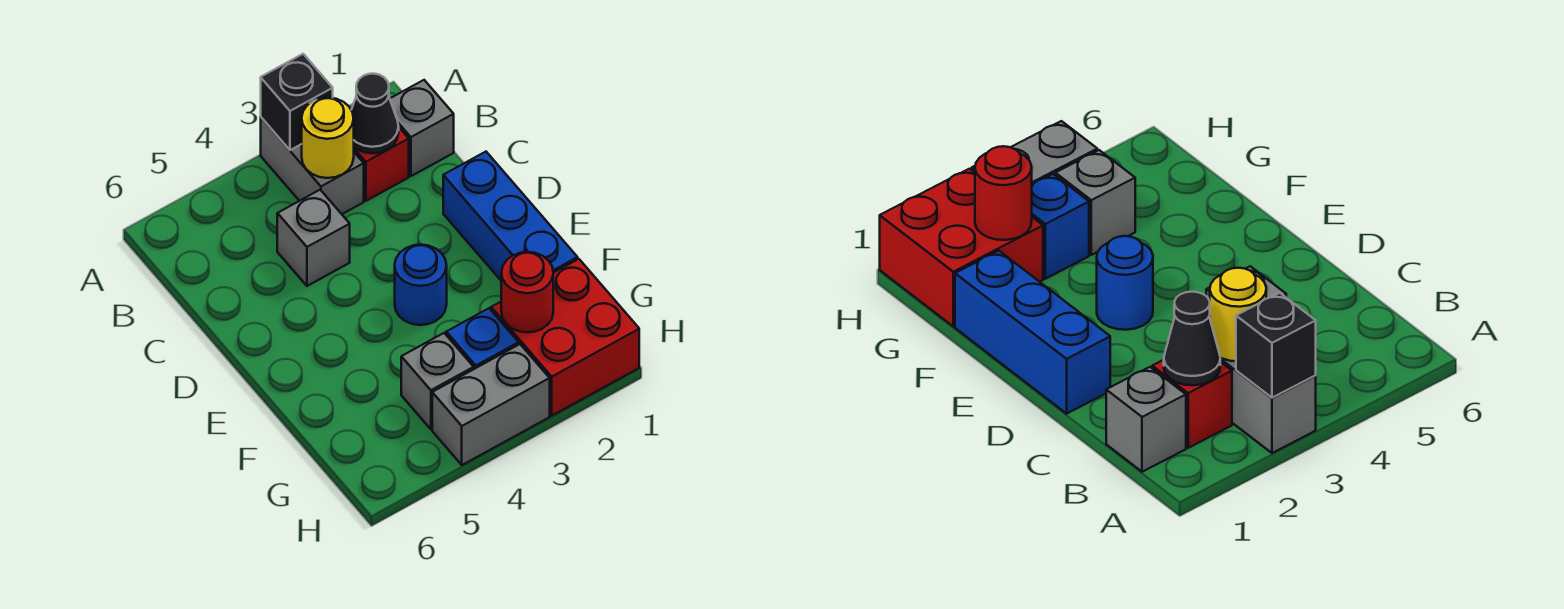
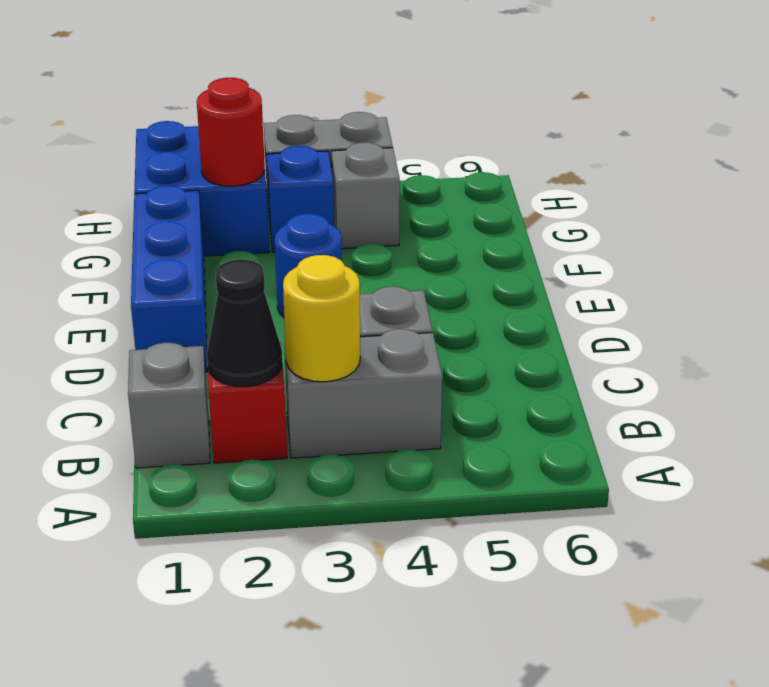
grey 1x2 brick [261,118,364,214] -> grey 1x2 brick turned to [284,329,442,458]
black 1x1 brick [261,54,333,150] -> none
red 2x2 brick [491,259,639,416] -> blue 2x2 brick [134,121,269,256]

